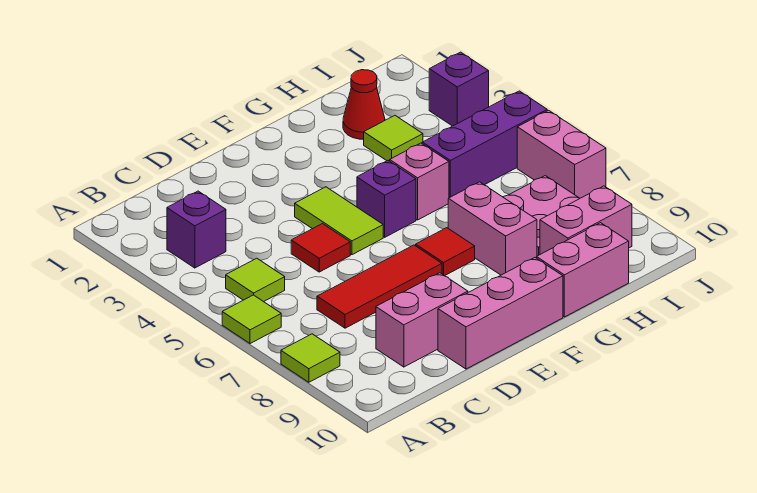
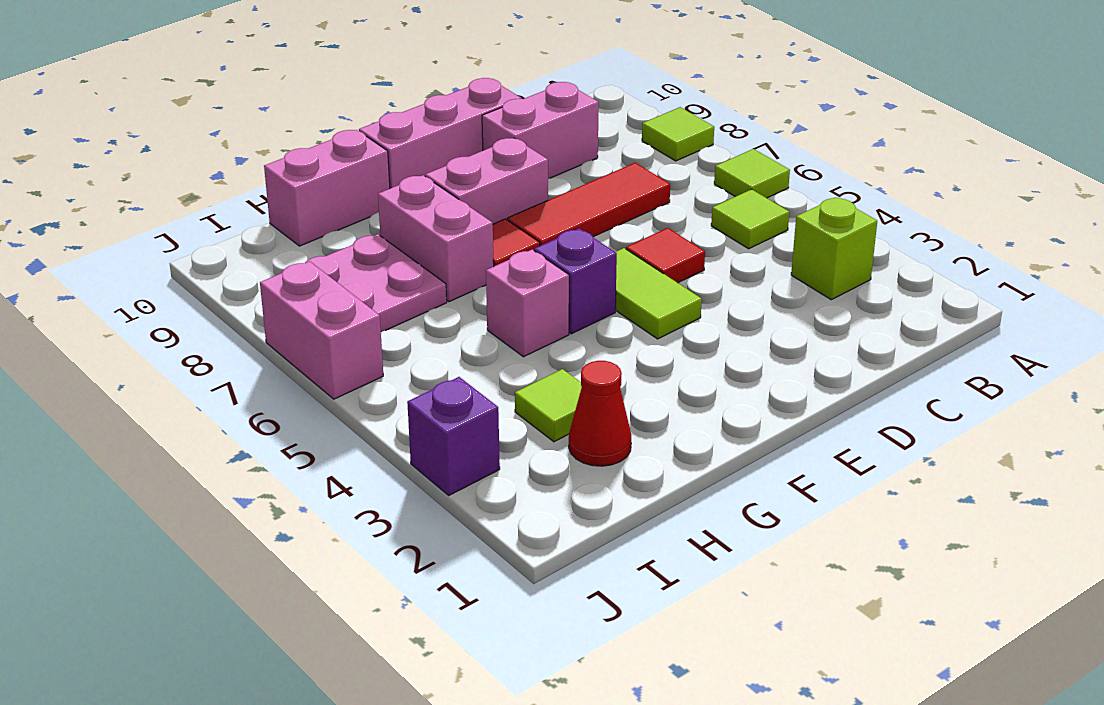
purple 1x1 brick [167,191,226,268] -> lime 1x1 brick [791,197,877,300]
purple 1x3 brick [422,91,547,198] -> none
pink 1x2 brick [540,186,632,254] -> pink 1x2 brick moved to [425,138,548,224]

